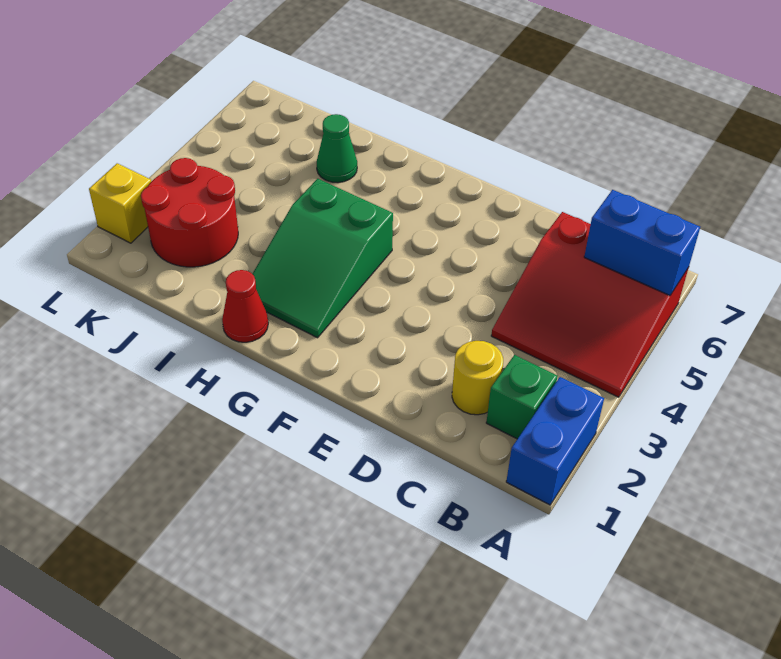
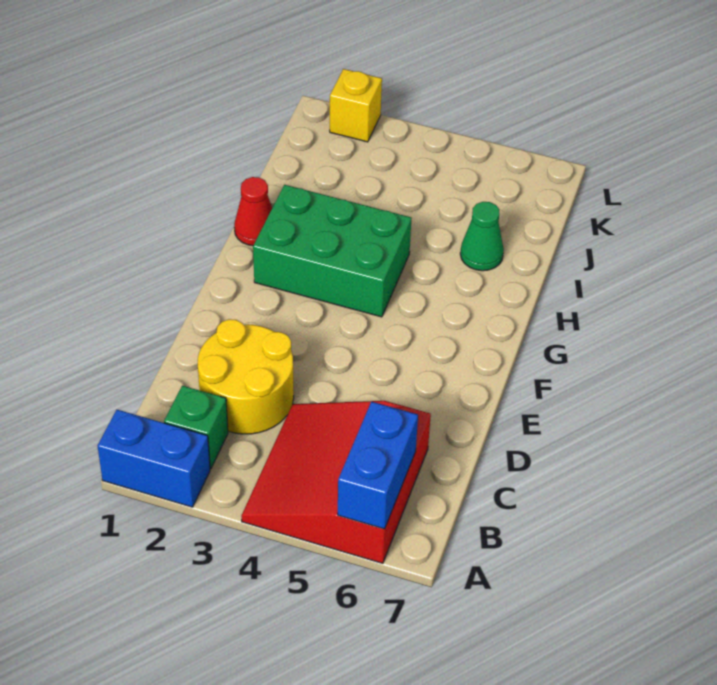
yellow 1x1 round brick [452,341,503,415] -> yellow 2x2 round brick [198,319,294,434]
green 2x3 slope [253,179,393,338] -> green 2x3 brick [253,185,412,317]
red 2x2 round brick [141,158,238,267] -> none

